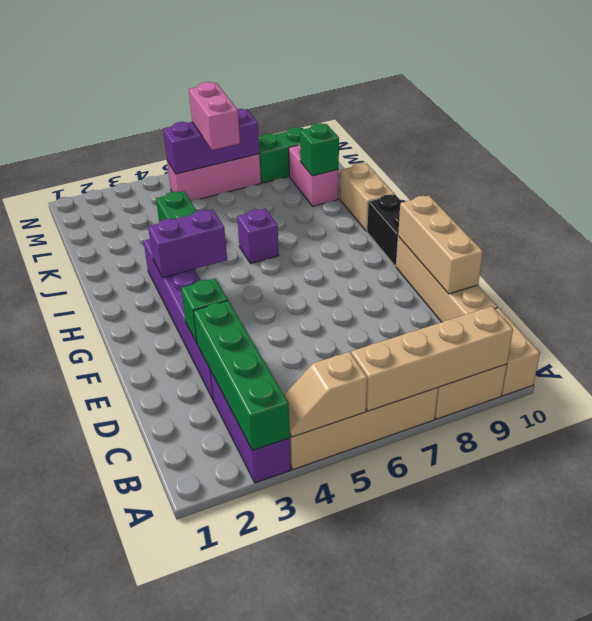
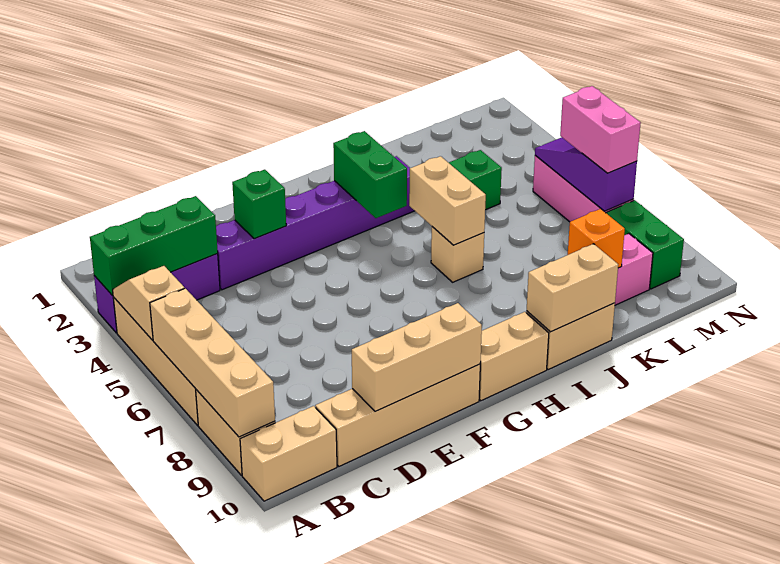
green 1x4 brick [193,301,290,451] -> green 1x3 brick [90,196,218,295]
black 1x2 brick [367,194,402,266] -> tan 1x2 brick [479,312,549,401]
purple 1x2 brick [148,209,227,278] -> green 1x2 brick [333,131,407,218]
none -> tan 1x2 brick [409,156,486,245]
purple 1x1 brick [237,209,279,264] -> tan 1x1 brick [431,227,484,282]
none -> tan 1x2 brick [527,244,618,332]
green 1x1 brick [300,123,339,176] -> orange 1x1 brick [568,209,625,268]
pink 1x2 brick [189,82,240,150] -> pink 1x2 brick turned to [560,86,641,173]
purple 1x3 brick [163,109,259,174] -> purple 1x3 slope [535,137,637,211]

